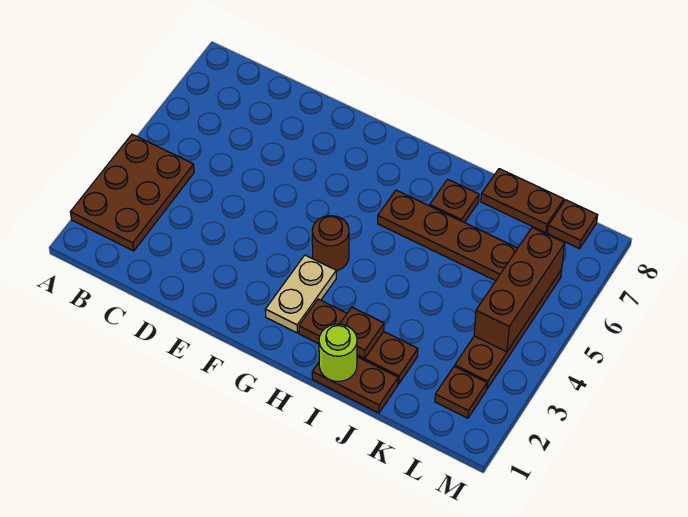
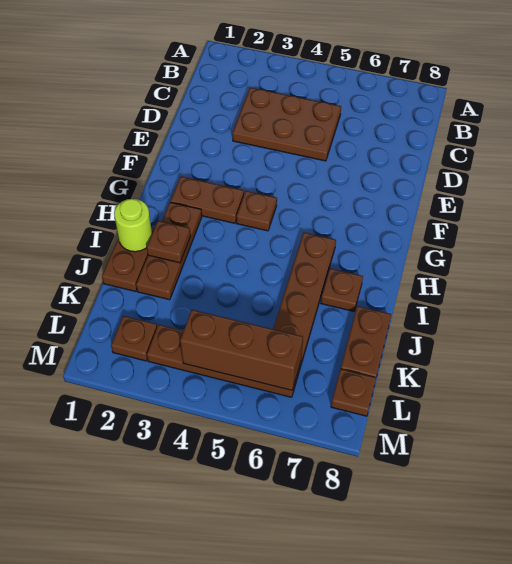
brown 2x3 plate [70,134,194,251] -> brown 2x3 plate moved to [232,88,341,161]
tan 1x2 plate [265,255,336,333] -> brown 1x2 plate [170,177,244,223]
brown 1x1 round brick [312,216,349,271] -> brown 1x1 plate [236,191,277,231]

